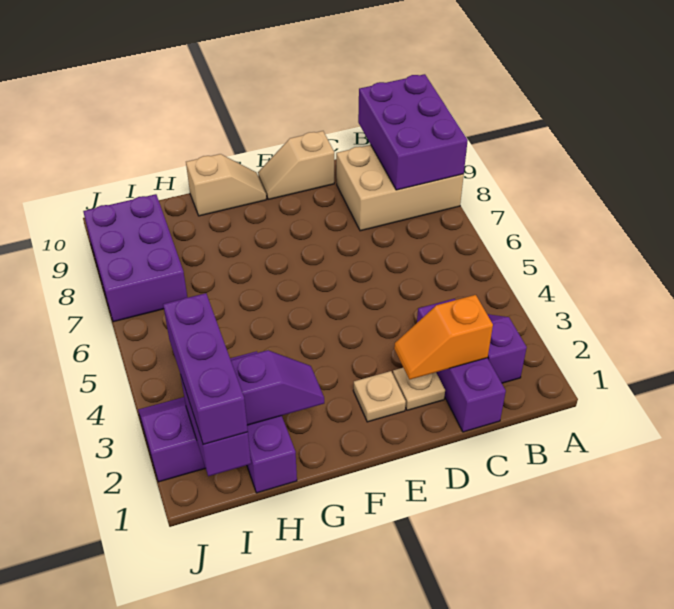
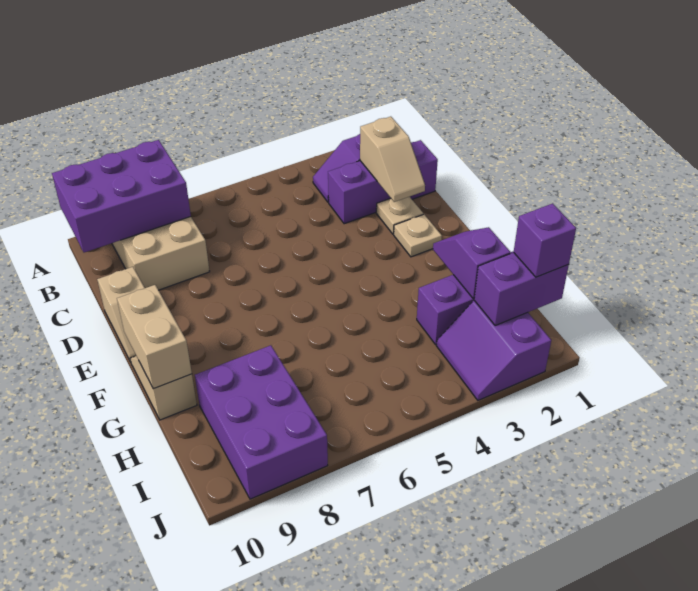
orange 1x2 slope [394,295,493,380] -> tan 1x2 slope [360,117,425,202]
none -> tan 1x2 brick [117,285,192,389]
purple 1x3 brick [163,293,248,445] -> purple 1x1 brick [514,203,576,277]
purple 2x3 brick [83,194,187,322] -> purple 2x3 brick turned to [195,345,328,499]

